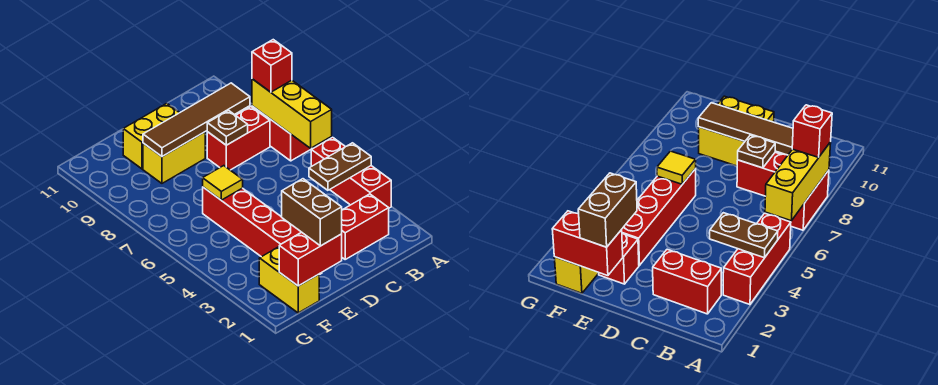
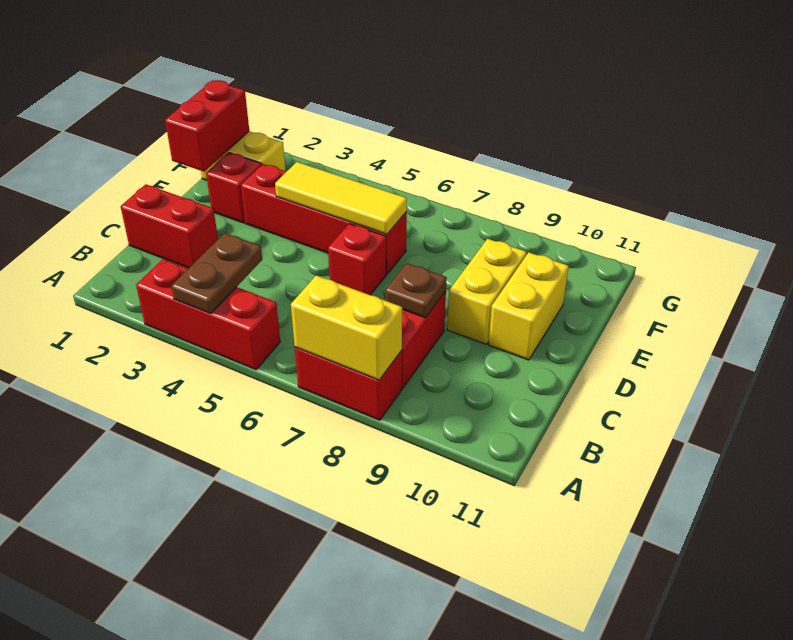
yellow 1x3 brick [252,79,332,148] -> yellow 1x2 brick [291,275,402,380]
red 1x1 brick [252,40,292,92] -> red 1x1 brick moved to [328,224,386,295]
red 1x2 brick [342,194,389,259] -> red 1x2 brick turned to [121,184,218,268]
brown 1x4 tile [143,83,250,156] -> none
brown 1x2 brick [282,179,342,246] -> none
yellow 1x1 tile [203,166,243,200] -> yellow 1x3 tile [275,162,407,234]

